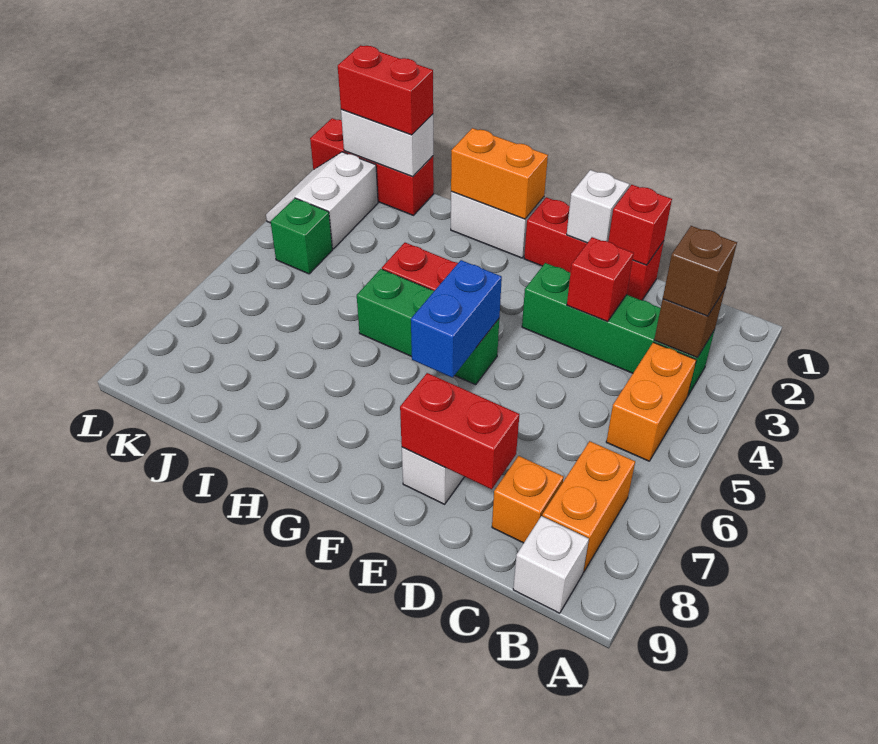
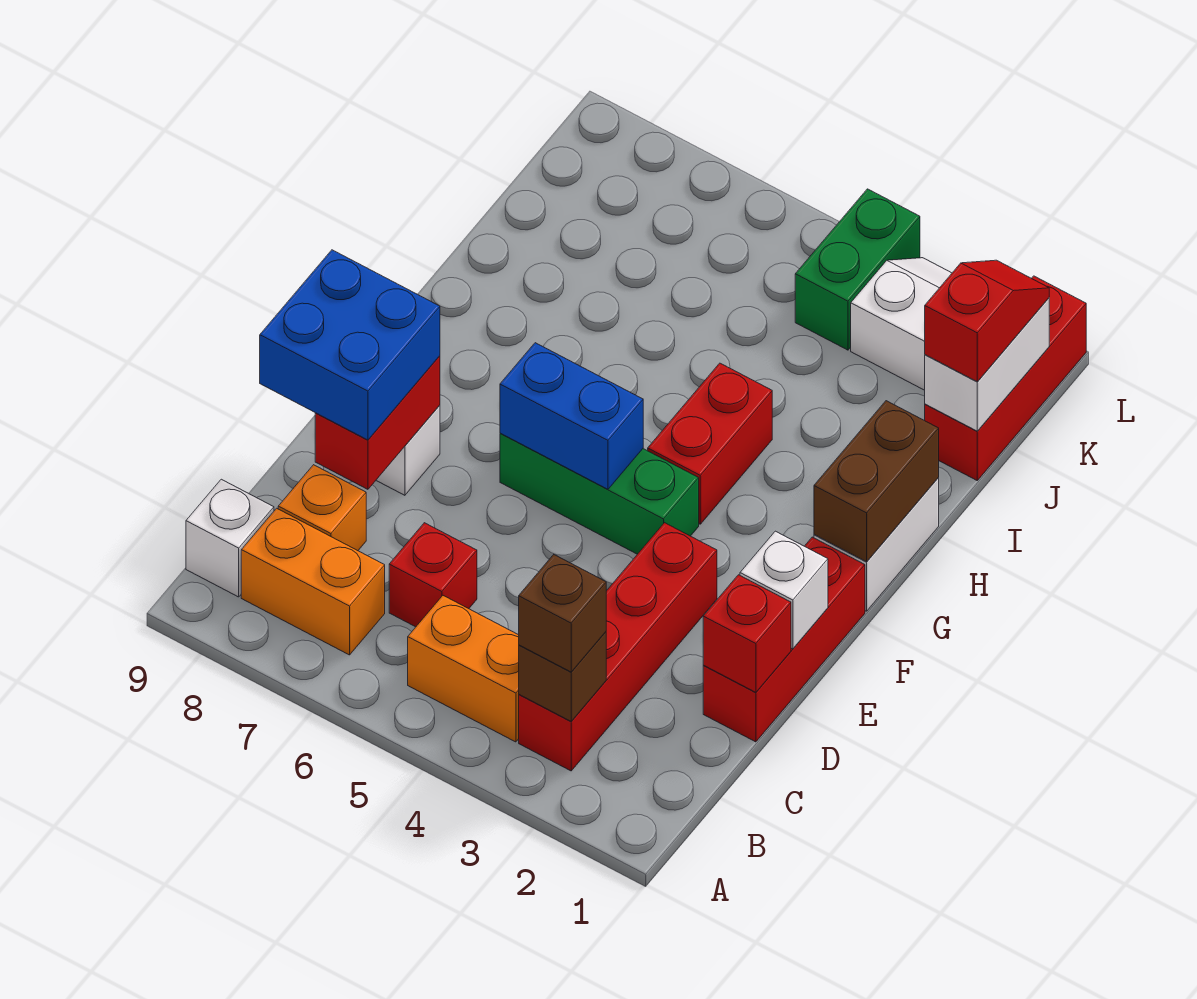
green 1x4 brick [522,263,715,395] -> red 1x4 brick [519,523,717,771]
red 1x1 brick [567,237,634,322] -> red 1x1 brick moved to [389,523,477,627]
none -> blue 2x2 brick [260,250,440,440]
green 1x3 brick [357,269,499,385] -> green 1x3 brick turned to [500,433,699,554]
orange 1x2 brick [451,128,548,219] -> brown 1x2 brick [814,401,939,562]
red 1x2 brick [338,45,433,135] -> red 1x2 slope [925,260,1049,382]
green 1x1 brick [271,198,332,274] -> green 1x2 brick [795,189,920,350]

